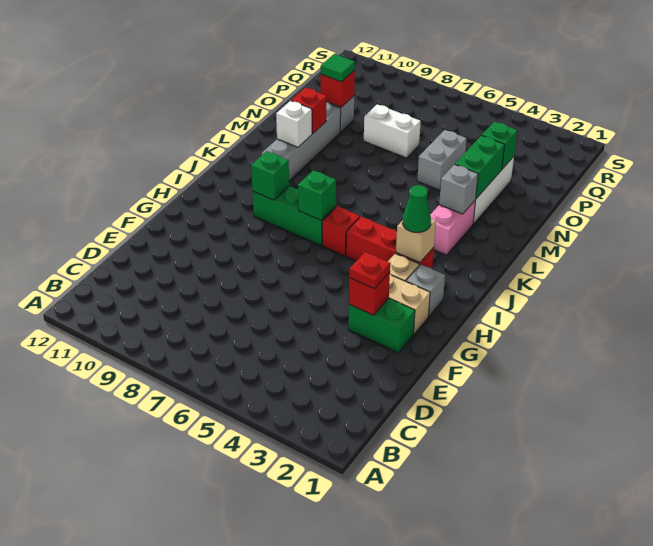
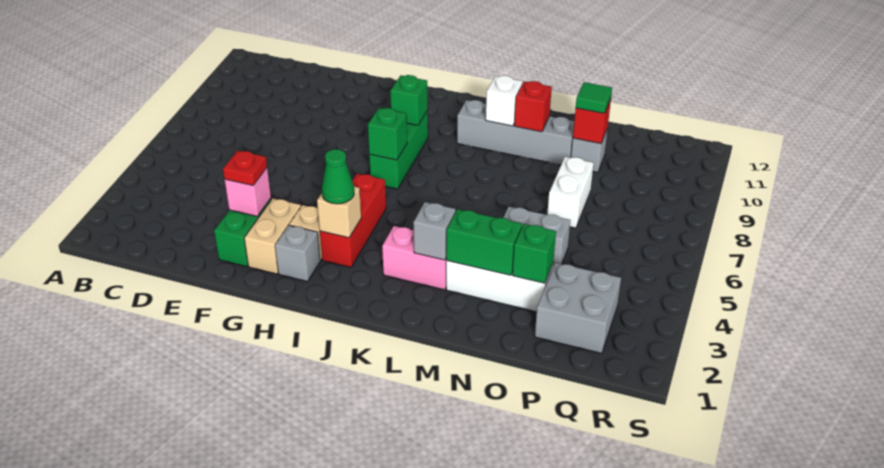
red 1x1 brick [349,272,390,315] -> pink 1x1 brick [225,168,271,216]
red 1x1 brick [322,207,360,256] -> none
none -> grey 2x2 brick [535,263,621,353]

